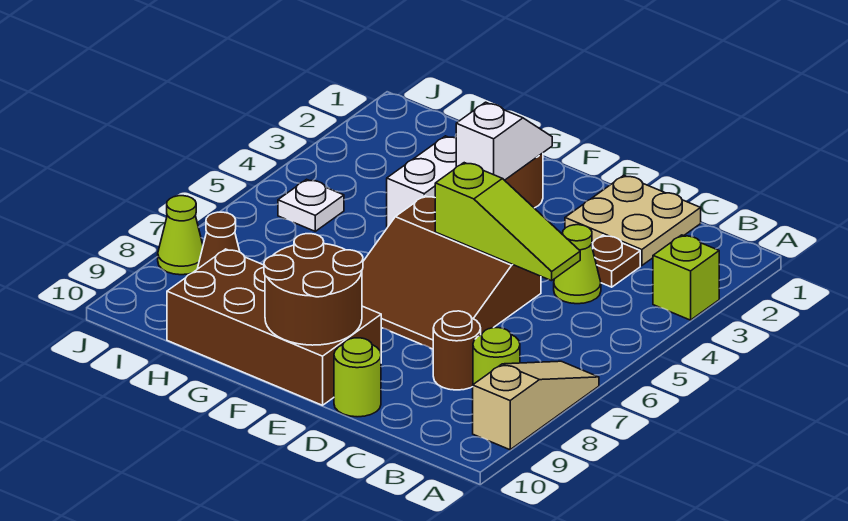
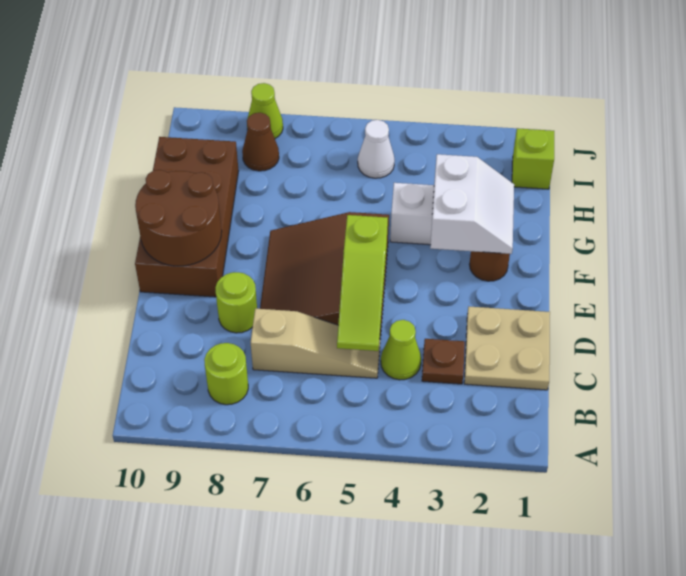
lime 1x1 brick [653,235,719,320] -> lime 1x1 brick moved to [512,128,554,189]
tan 1x3 slope [473,361,599,450] -> tan 1x3 slope moved to [251,309,380,378]
brown 1x1 round brick [433,311,481,390] -> none
lime 1x1 round brick [334,338,381,417] -> lime 1x1 round brick moved to [215,272,257,333]
white 1x2 slope [456,102,552,180] -> white 2x2 slope [430,154,514,254]
white 1x1 plate [278,179,344,231] -> white 1x1 cone [358,120,395,178]

